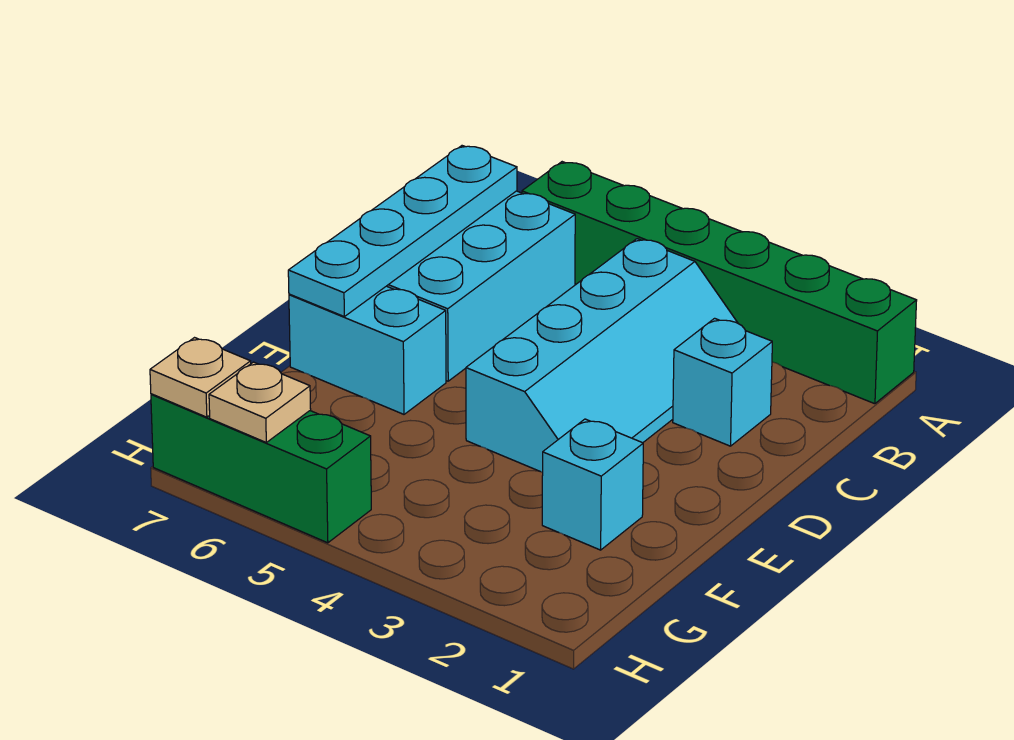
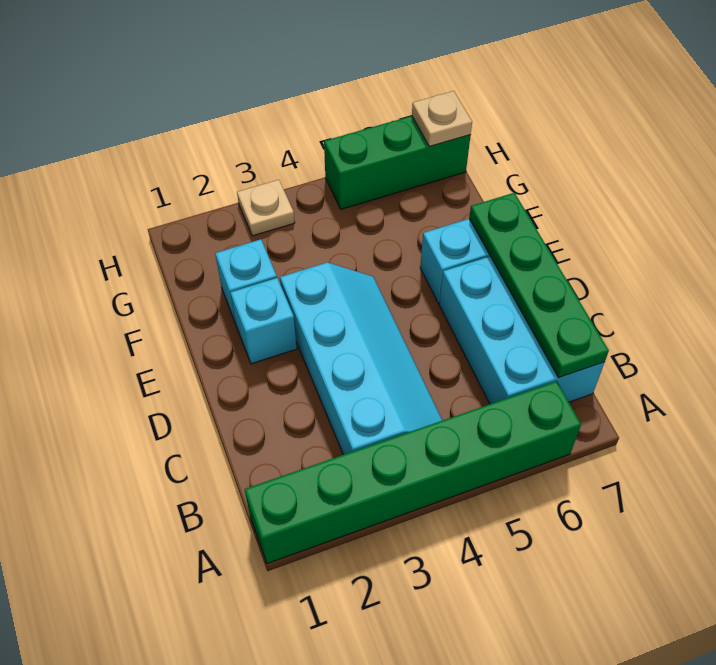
cyan 2x4 slope [466,239,738,472] -> cyan 2x4 slope turned to [280,262,442,455]
cyan 1x4 plate [288,146,517,316] -> green 1x4 plate [469,193,609,378]
cyan 1x1 brick [673,318,772,446] -> cyan 1x1 brick moved to [230,278,297,364]
tan 1x1 plate [209,362,311,442] -> tan 1x1 plate moved to [237,180,295,236]

